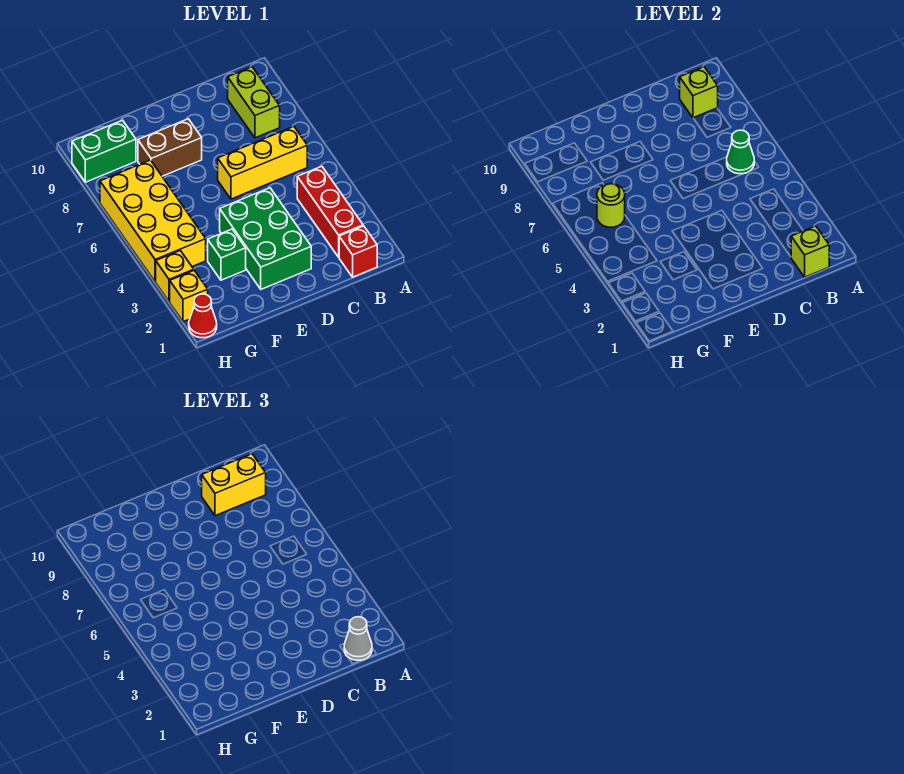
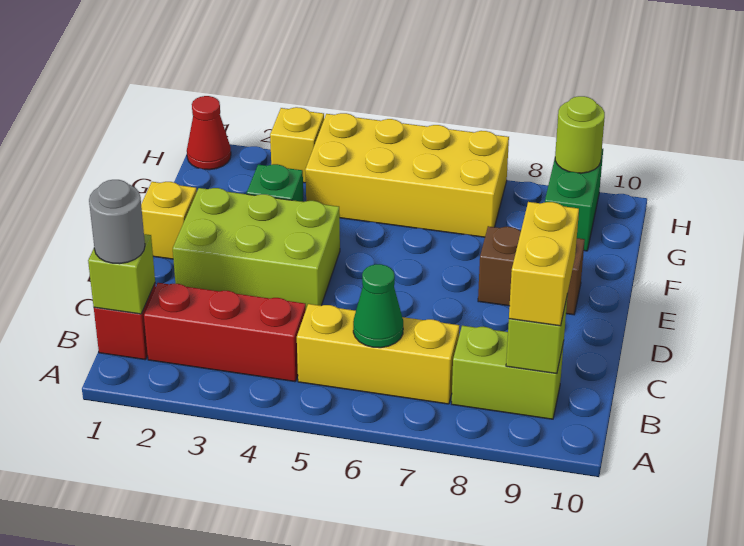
grey 1x1 cone [344,617,372,661] -> grey 1x1 round brick [89,180,145,264]
yellow 1x3 brick [218,127,307,199] -> yellow 1x3 brick turned to [297,304,459,404]
green 2x3 brick [220,188,311,289] -> lime 2x3 brick [173,188,340,308]
brown 1x2 brick [138,119,202,176] -> brown 1x2 brick turned to [478,226,585,315]
lime 1x1 round brick [597,184,625,227] -> lime 1x1 round brick moved to [555,96,605,173]
yellow 1x1 brick [170,271,208,322] -> yellow 1x1 brick moved to [141,182,197,259]

